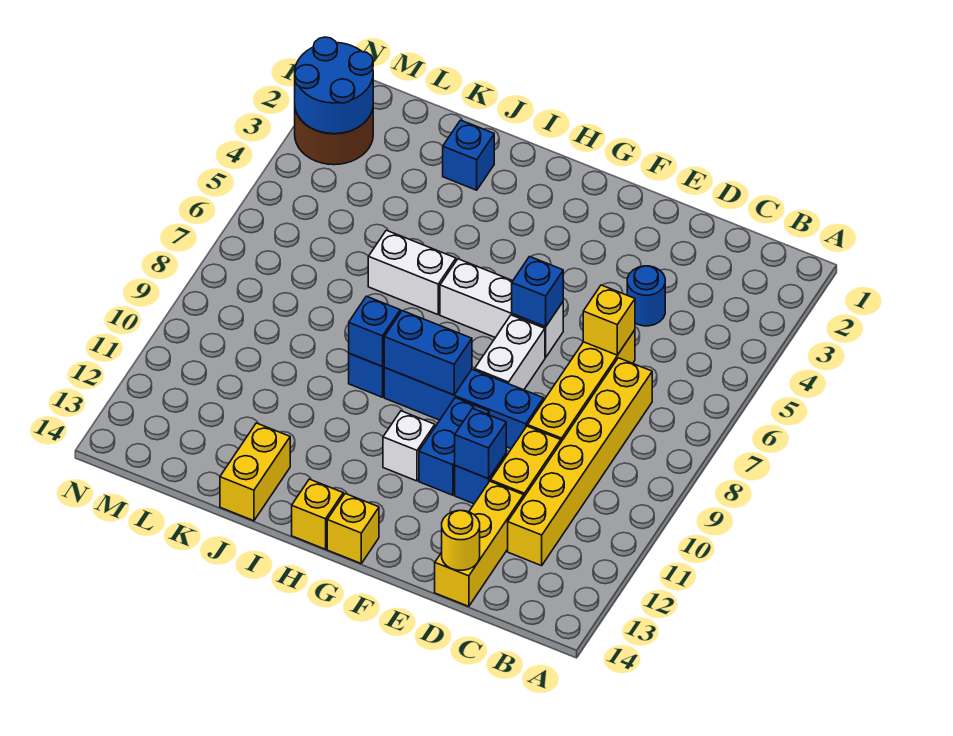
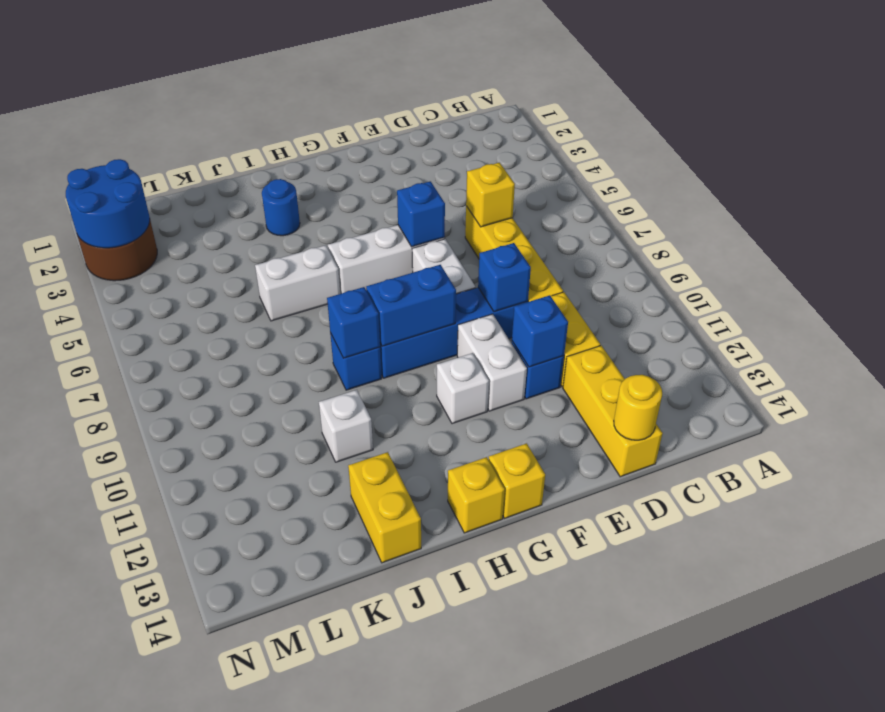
yellow 1x6 brick [508,358,652,566] -> none
blue 1x1 round brick [627,266,665,326] -> blue 1x1 round brick moved to [262,179,300,236]
blue 1x2 brick [419,398,489,495] -> white 1x2 brick [457,314,527,411]
blue 1x1 brick [443,120,494,190] -> blue 1x1 brick moved to [478,243,531,312]
none -> white 1x1 brick [319,390,373,462]

